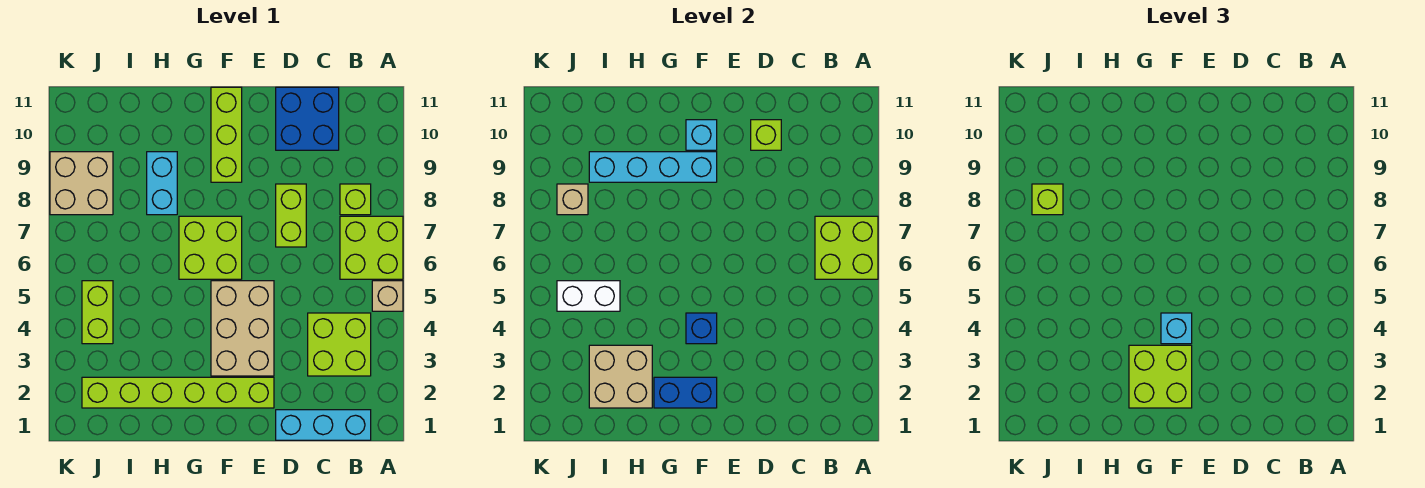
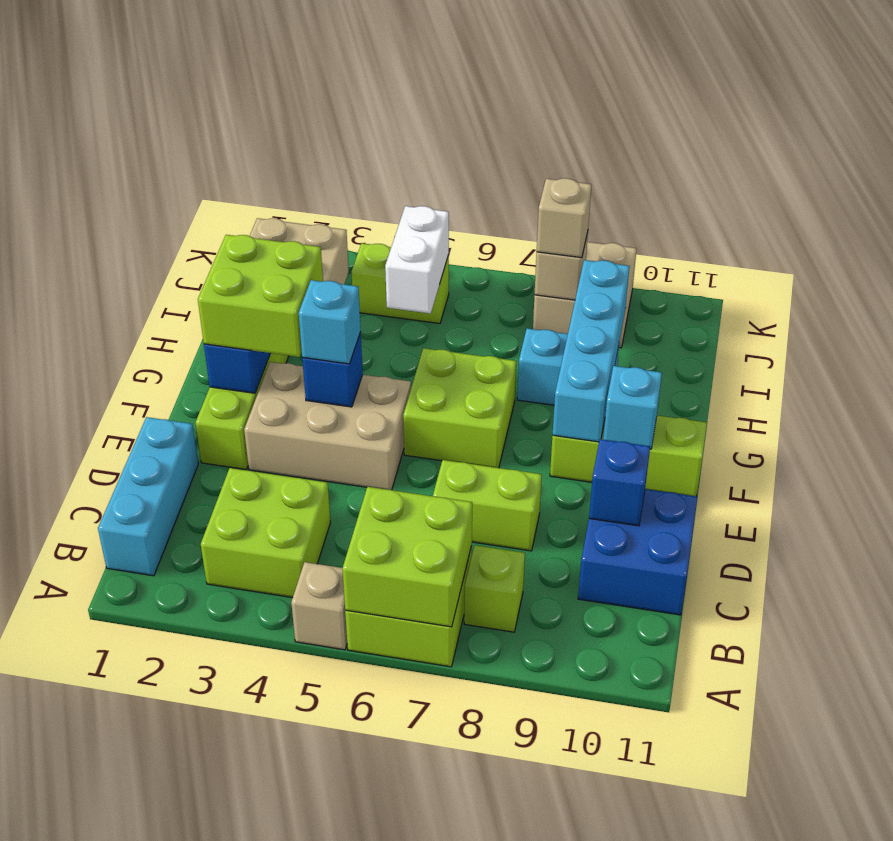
lime 1x1 brick [751,120,781,150] -> blue 1x1 brick [589,439,650,526]
lime 1x1 brick [1032,184,1063,215] -> tan 1x1 brick [537,178,592,258]

